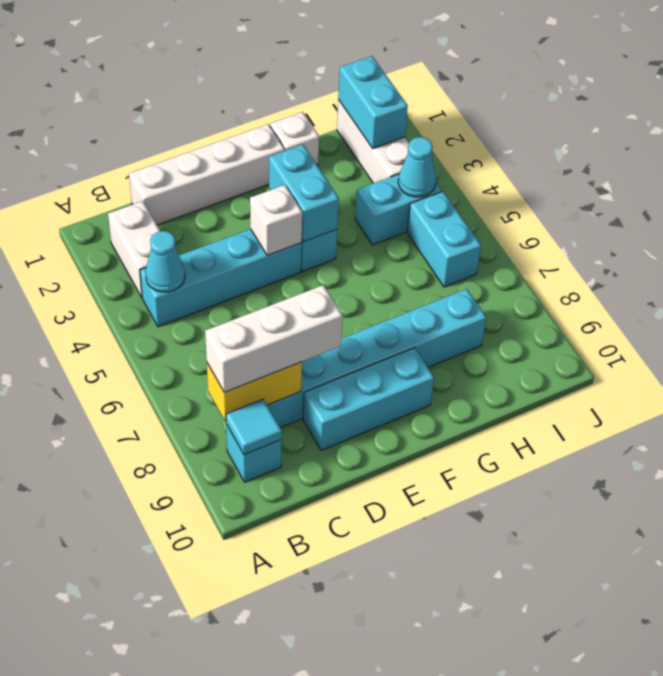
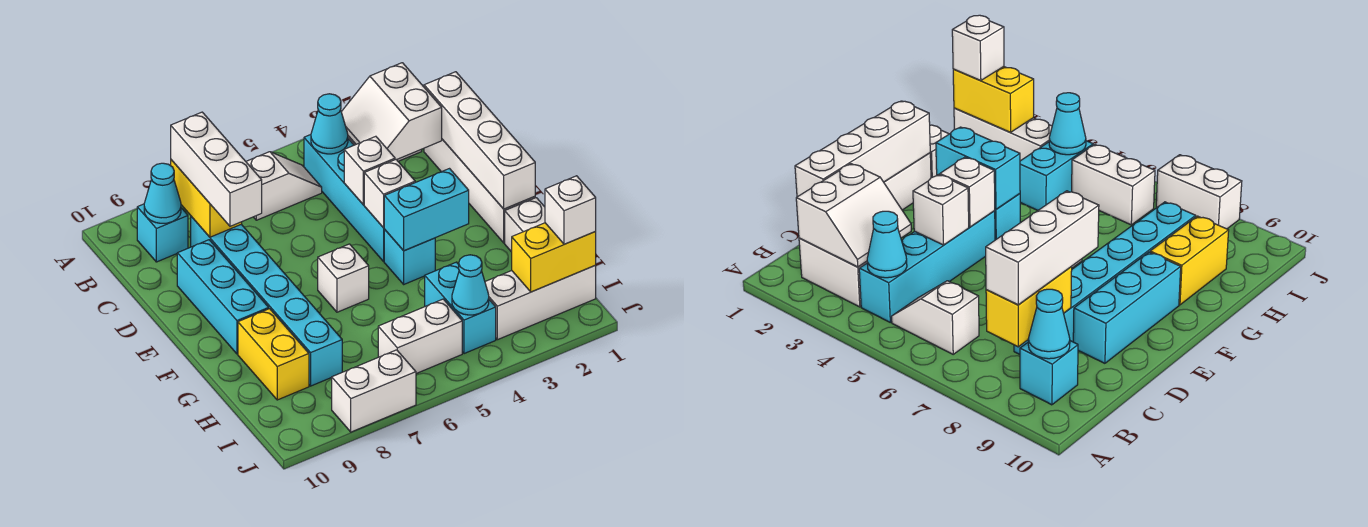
none -> white 2x2 slope [342,63,442,160]
none -> white 1x2 slope [246,152,322,220]
cyan 1x1 tile [226,399,282,455] -> cyan 1x1 cone [144,163,181,223]
none -> white 1x4 brick [424,72,535,209]
none -> white 1x1 brick [344,136,395,205]
none -> white 1x1 brick [318,244,369,312]
none -> yellow 1x2 brick [238,309,309,400]
cyan 1x2 brick [338,56,408,148] -> yellow 1x2 brick [512,223,596,292]
none -> white 1x1 brick [545,176,596,244]
cyan 1x2 brick [407,191,481,287] -> white 1x2 brick [378,299,462,374]
none -> white 1x2 brick [332,350,416,432]

